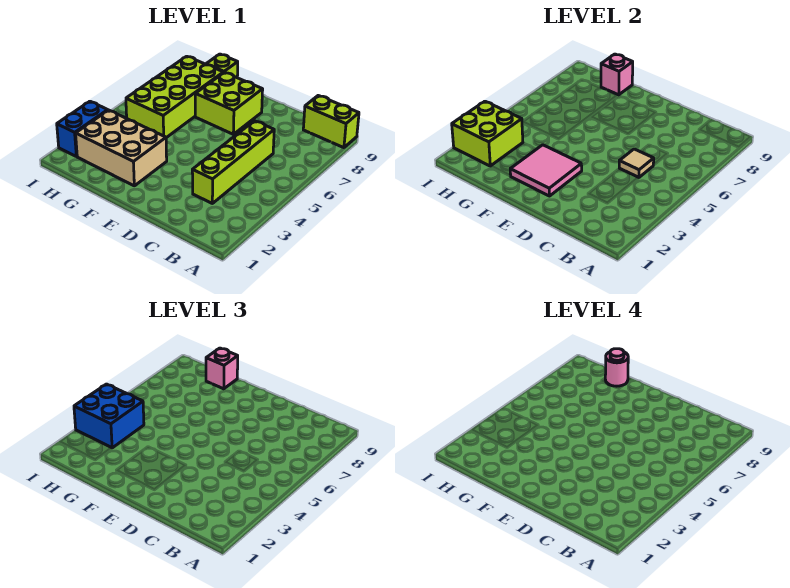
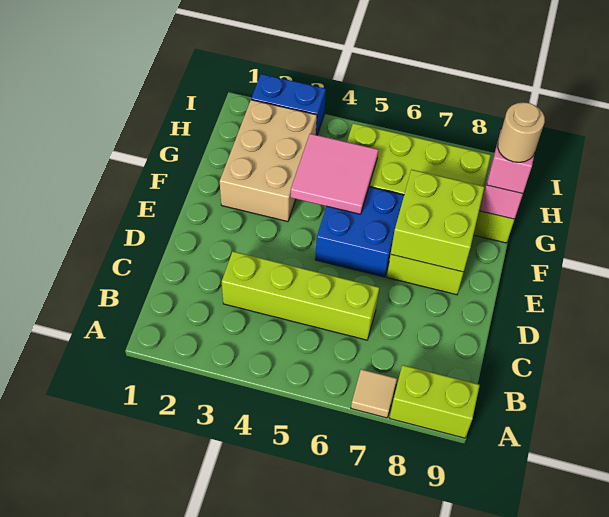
lime 1x2 brick [303,96,359,148] -> lime 1x2 brick turned to [390,365,480,438]
tan 1x1 tile [619,149,654,178] -> tan 1x1 tile moved to [351,369,397,418]
pink 2x2 tile [510,145,582,196] -> pink 2x2 tile moved to [291,134,379,214]
pink 1x1 round brick [605,349,628,386] -> tan 1x1 round brick [498,102,545,162]
lime 2x2 brick [452,101,523,166] -> lime 2x2 brick moved to [391,170,484,272]
blue 2x2 brick [74,384,144,448] -> blue 2x2 brick moved to [315,187,404,277]

